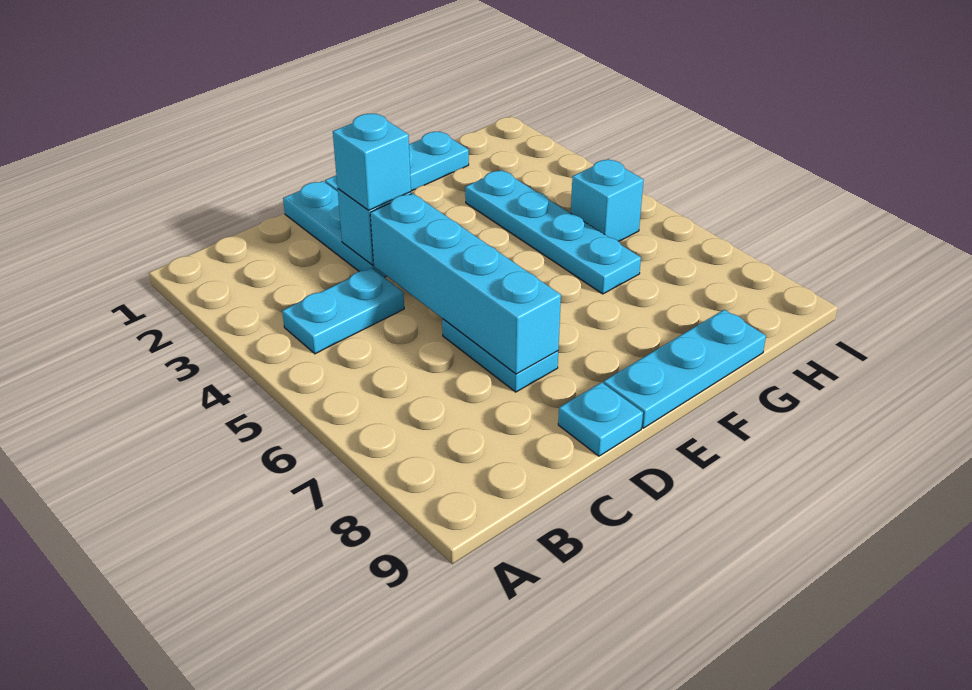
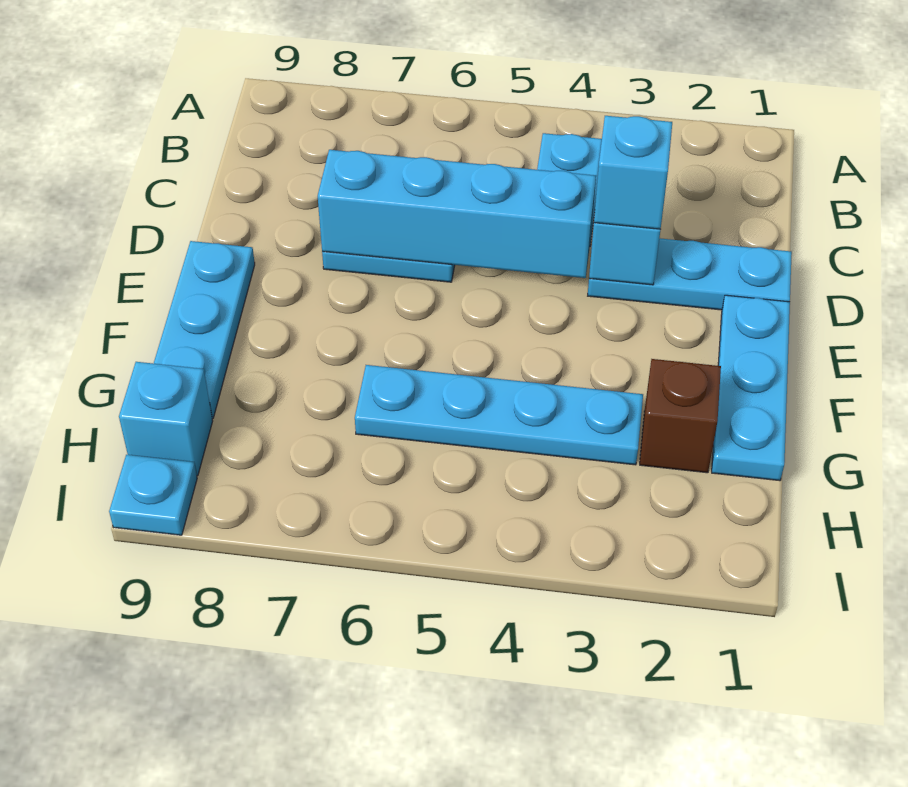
cyan 1x1 plate [558,382,643,456] -> cyan 1x1 plate moved to [109,455,197,535]
none -> brown 1x1 brick [640,359,721,473]
cyan 1x1 brick [571,159,644,242] -> cyan 1x1 brick moved to [119,362,213,476]

